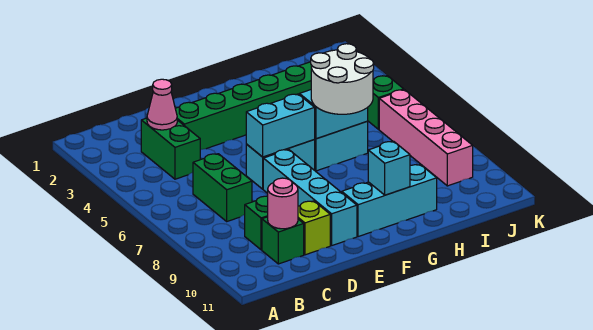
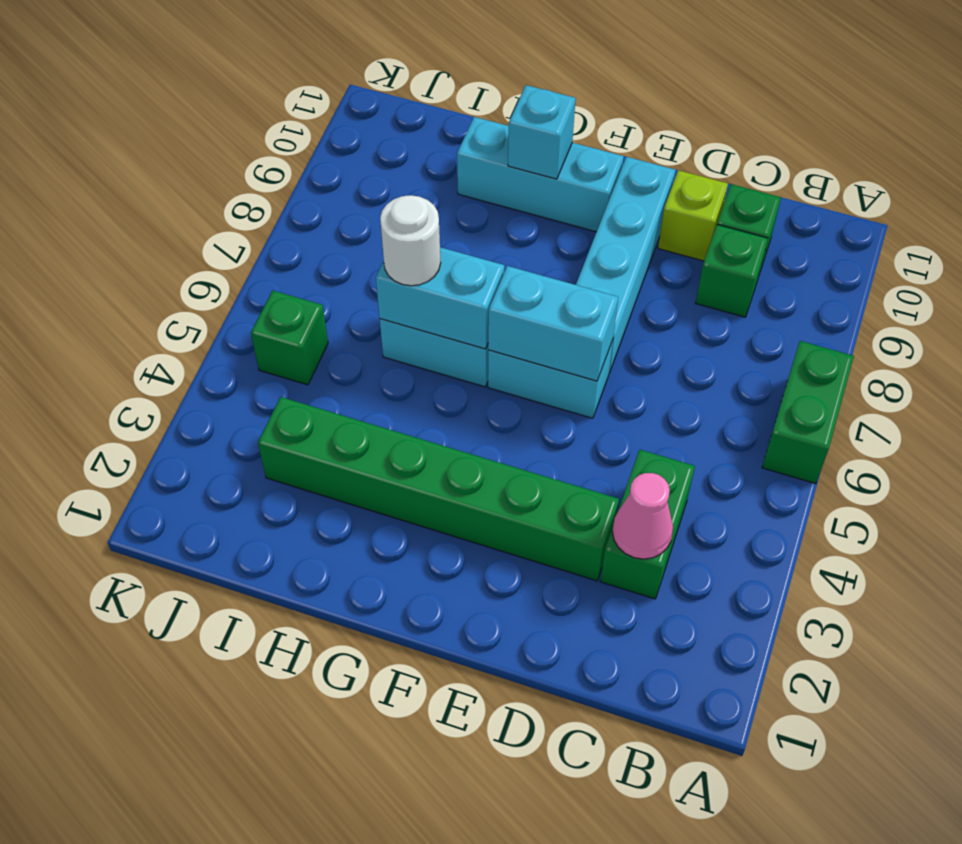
green 1x2 brick [193,154,252,221] -> green 1x2 brick moved to [762,341,854,484]
pink 1x1 round brick [267,178,298,229] -> none
white 2x2 round brick [311,44,374,114] -> white 1x1 round brick [380,195,441,286]
pink 1x4 brick [379,90,473,186] -> none

